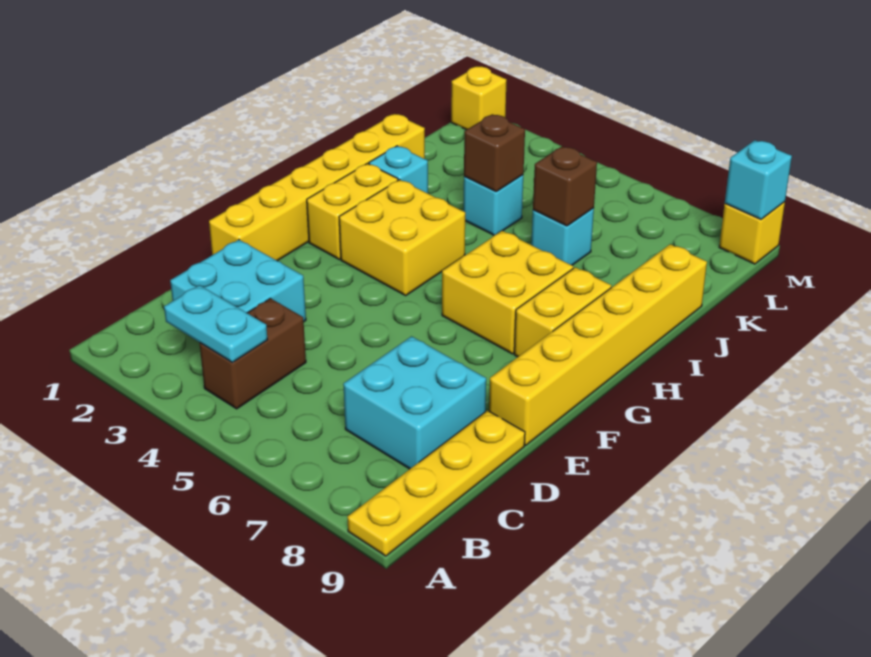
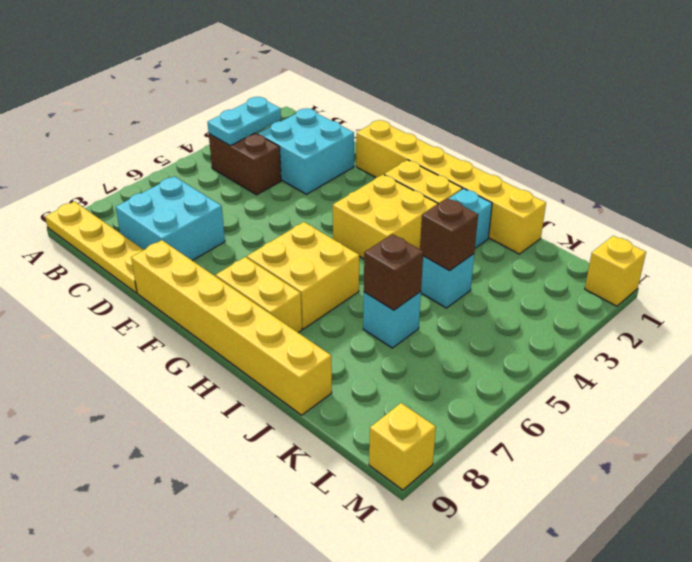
cyan 1x1 brick [725,140,792,219] -> none

